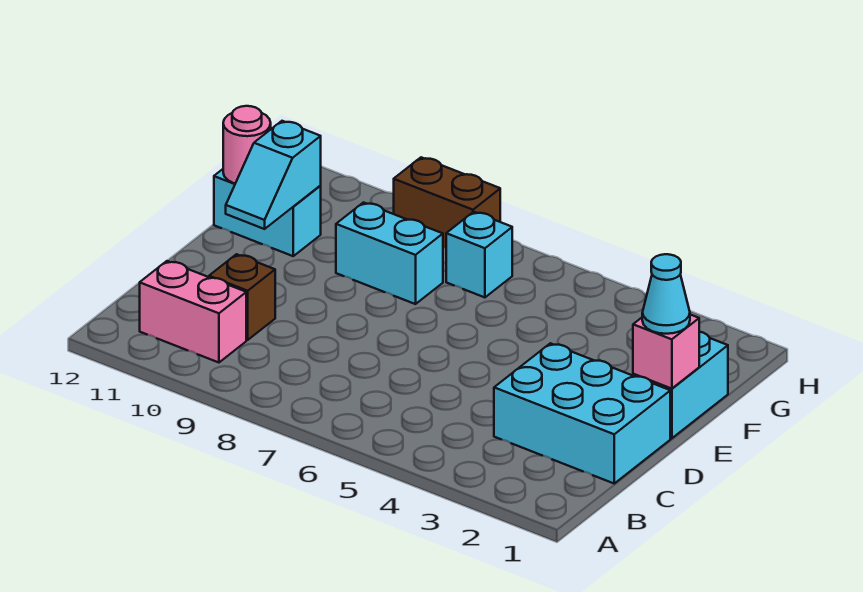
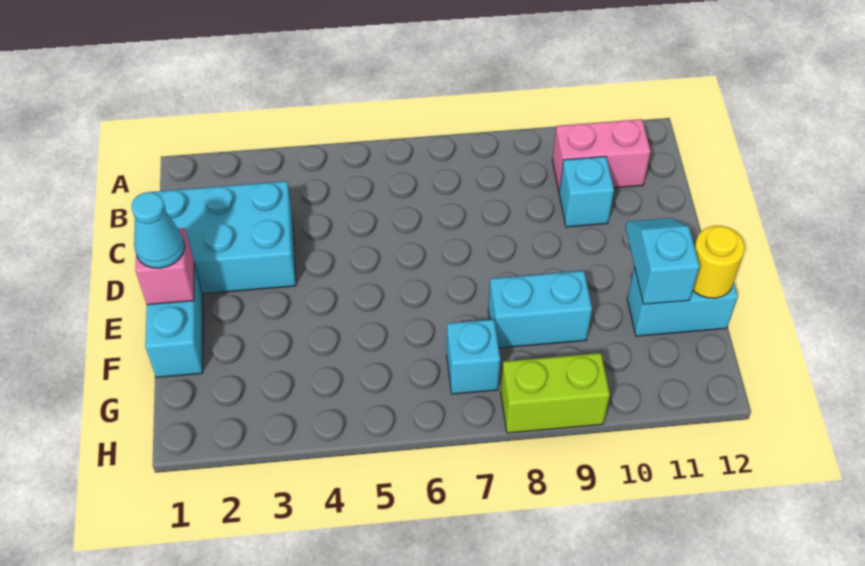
brown 1x1 brick [209,254,275,340] -> cyan 1x1 brick [559,157,614,227]
pink 1x1 round brick [223,106,271,183] -> yellow 1x1 round brick [693,226,745,298]
brown 1x2 brick [394,157,500,248] -> lime 1x2 brick [501,353,610,433]

